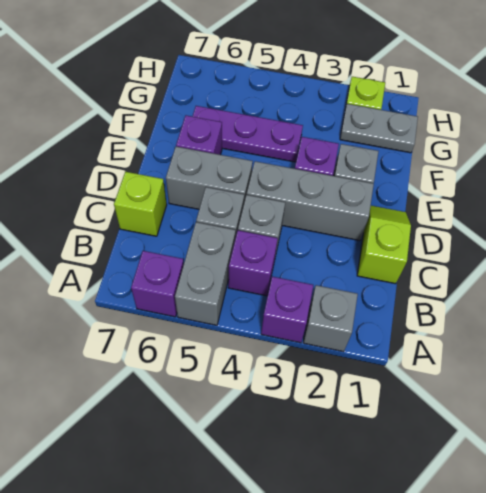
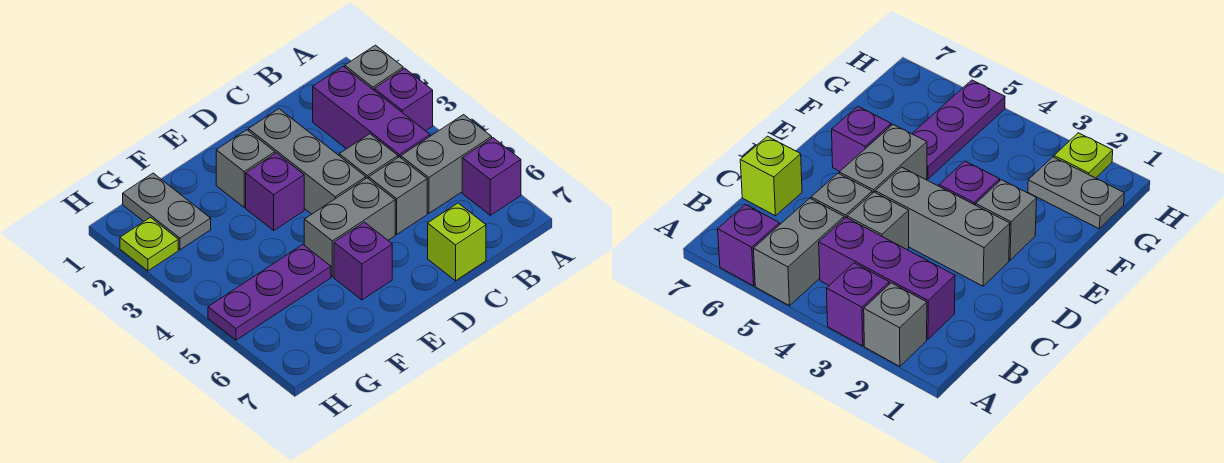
purple 1x1 brick [228,230,278,296] -> purple 1x3 brick [313,66,430,158]
lime 1x2 slope [357,206,411,284] -> none
grey 1x2 brick [166,147,253,209] -> grey 1x2 brick turned to [304,178,395,277]
purple 1x3 plate [192,106,303,162] -> purple 1x3 plate turned to [208,245,331,340]

